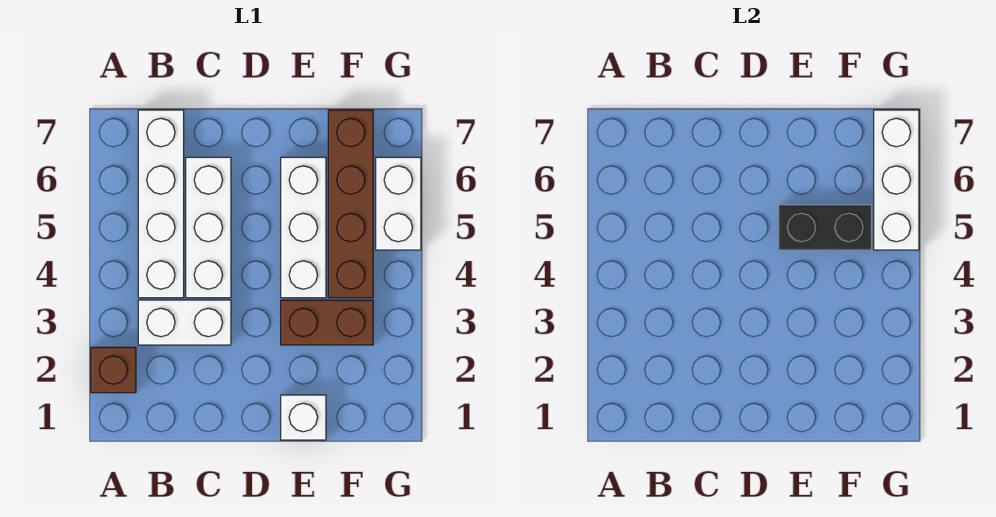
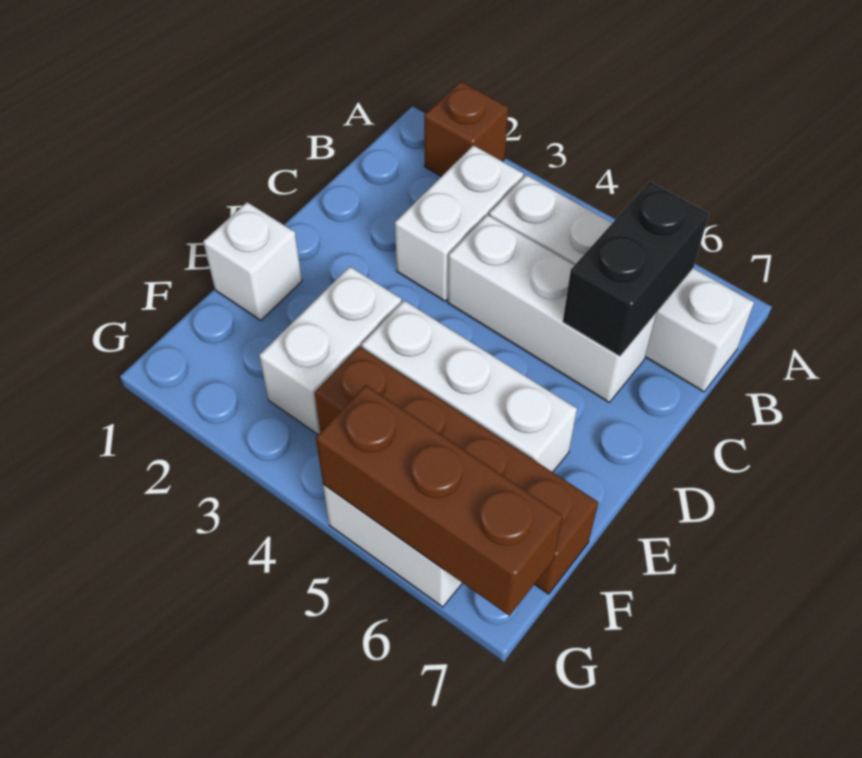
brown 1x2 brick [281,300,373,345] -> white 1x2 brick [259,267,402,434]
black 1x2 brick [779,205,871,250] -> black 1x2 brick moved to [563,182,709,356]
white 1x3 brick [874,110,919,250] -> brown 1x3 brick [316,385,563,616]

